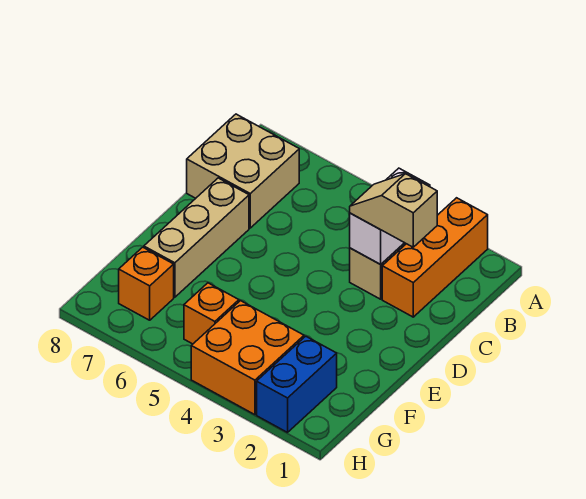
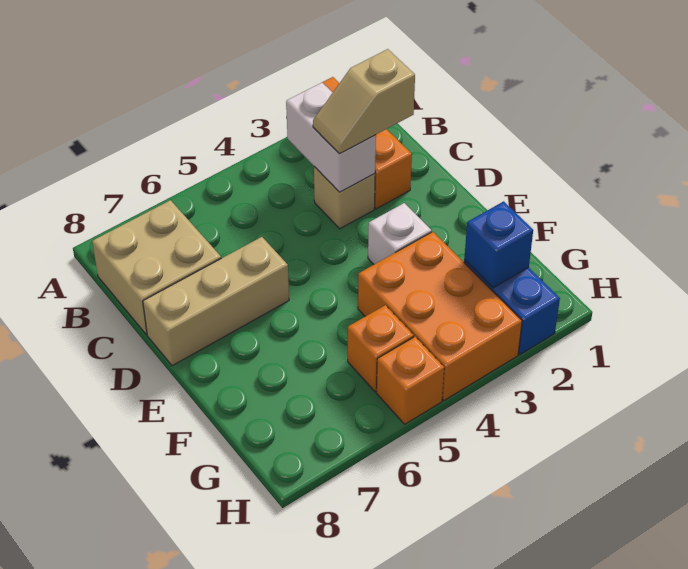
tan 1x3 brick [144,178,249,297] -> tan 1x3 brick turned to [143,237,289,366]
none -> white 1x1 brick [368,203,432,264]
none -> blue 1x1 brick [464,201,533,288]
orange 2x2 brick [191,301,304,415] -> orange 2x3 brick [358,232,522,400]
orange 1x1 brick [119,247,174,320] -> orange 1x1 brick moved to [376,337,444,424]

